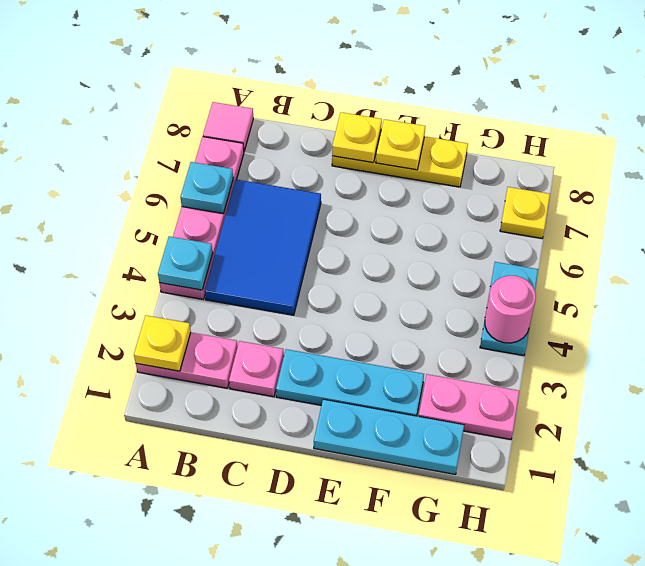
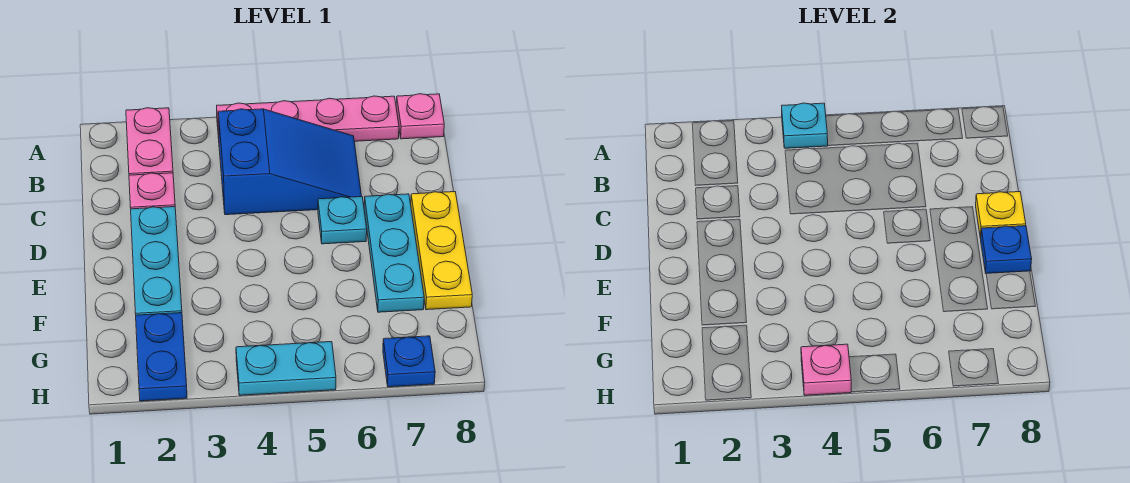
yellow 1x1 plate [134,315,191,371] -> none
cyan 1x1 plate [180,162,233,214] -> cyan 1x1 plate moved to [318,197,367,244]
pink 1x1 tile [203,102,253,151] -> pink 1x1 plate [396,94,444,139]
blue 2x3 tile [205,179,321,315] -> blue 2x3 slope [218,109,362,215]
cyan 1x3 plate [314,399,464,474] -> cyan 1x3 plate moved to [364,194,424,312]
yellow 1x1 plate [376,119,425,170] -> blue 1x1 plate [981,226,1032,273]
pink 1x2 plate [419,374,519,439] -> blue 1x2 plate [136,313,187,401]
pink 1x1 round brick [485,276,536,343] -> pink 1x1 plate [801,344,851,395]
yellow 1x1 plate [500,187,550,238] -> blue 1x1 plate [383,336,435,387]

